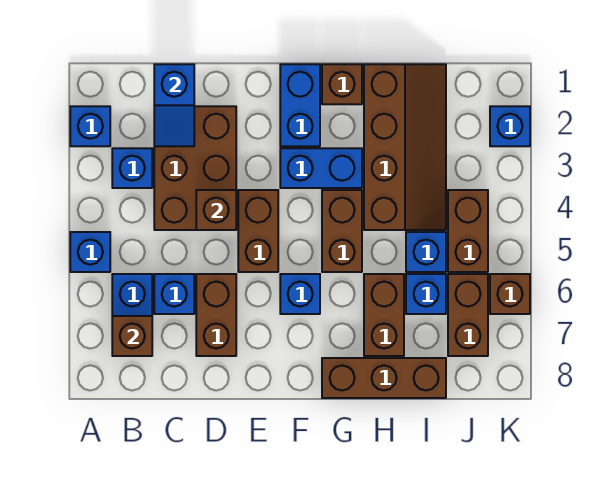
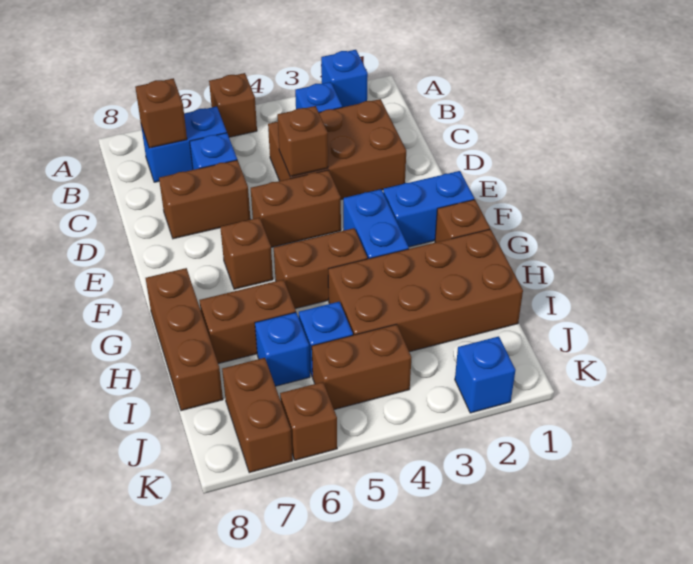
blue 1x1 brick [70,232,110,272] -> brown 1x1 brick [209,73,257,137]
blue 1x2 slope [154,64,194,146] -> none
blue 1x1 brick [280,274,320,314] -> brown 1x1 brick [220,217,273,289]
brown 2x4 slope [364,64,446,230] -> brown 2x4 brick [328,229,523,352]
brown 1x2 brick [448,274,488,356] -> brown 1x2 brick turned to [222,358,292,473]

